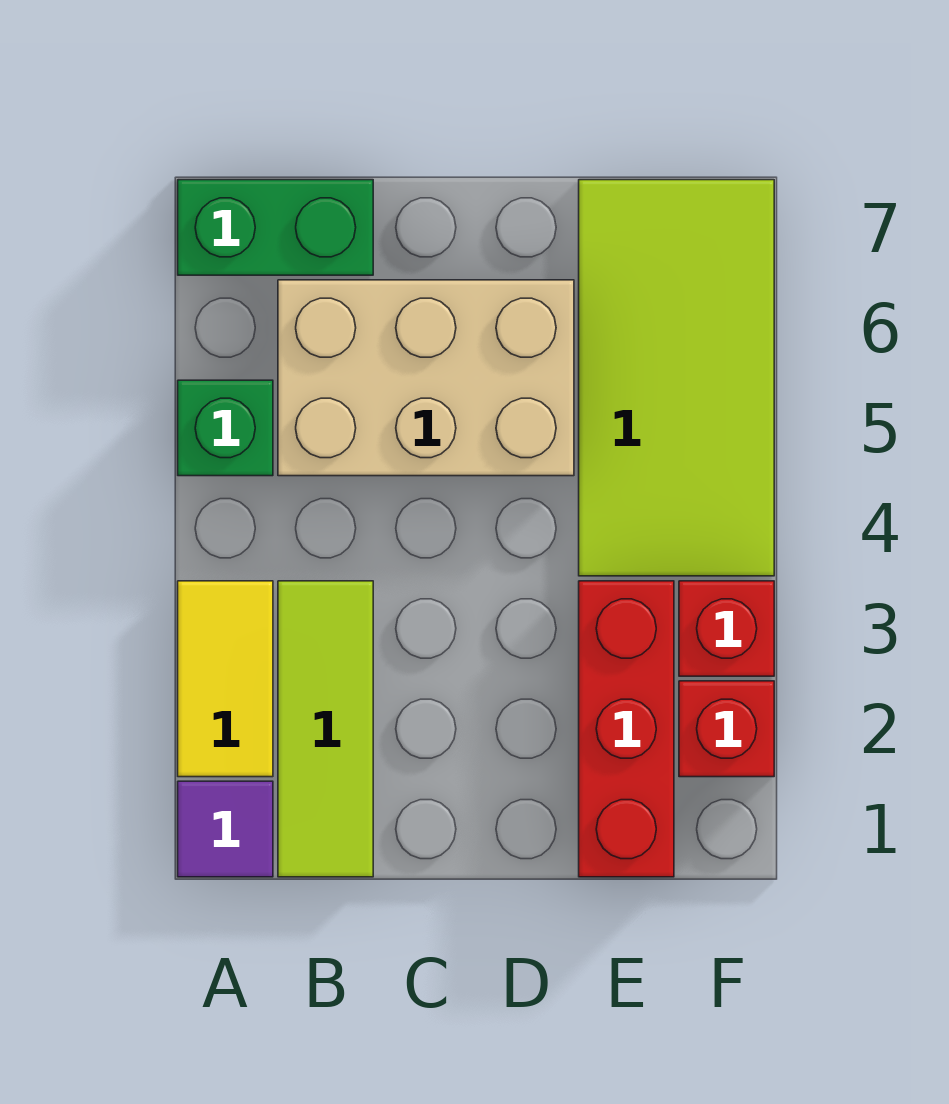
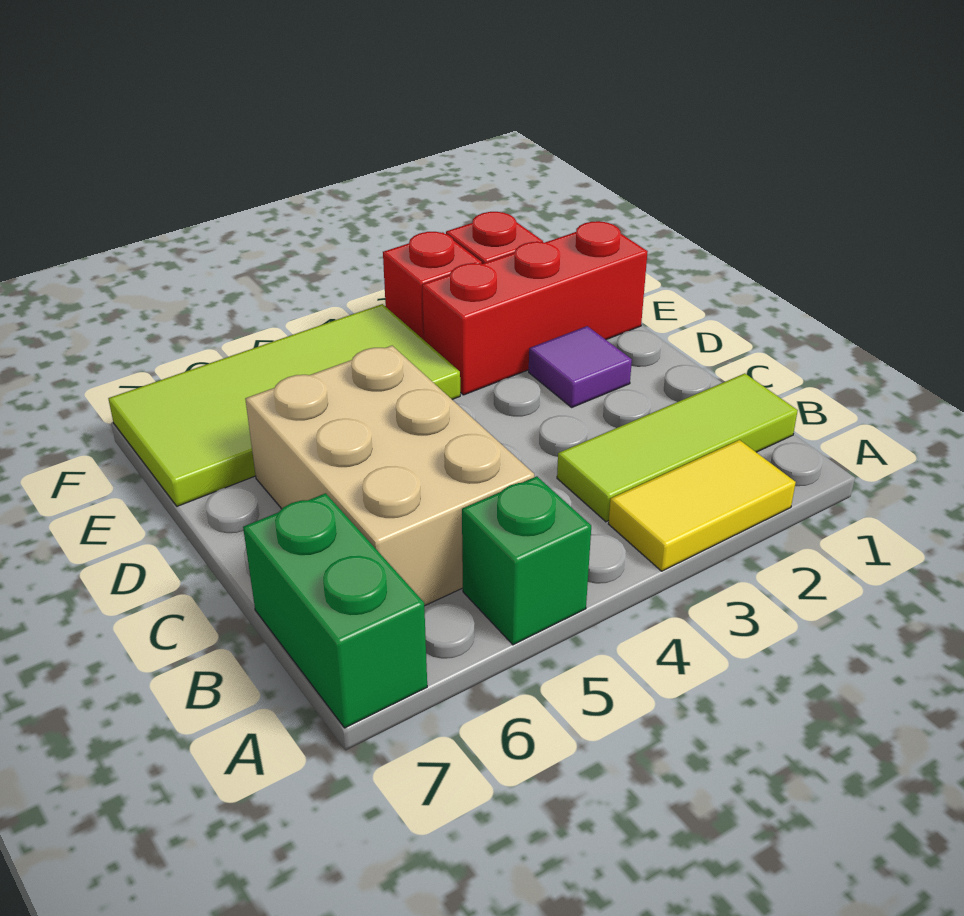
purple 1x1 tile [178,781,273,877] -> purple 1x1 tile moved to [529,326,632,407]

